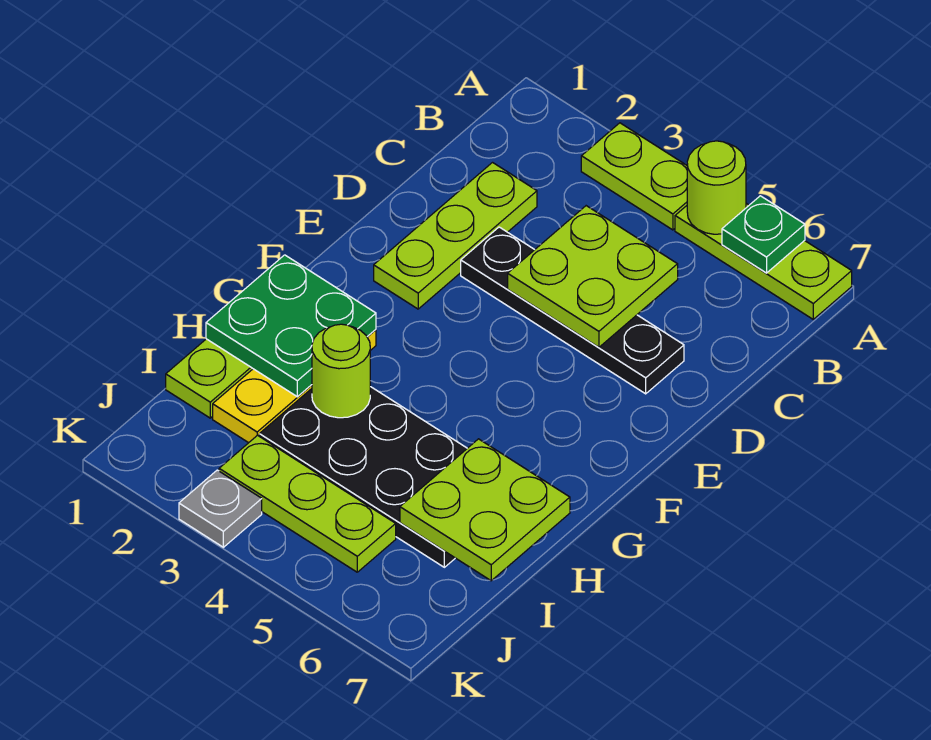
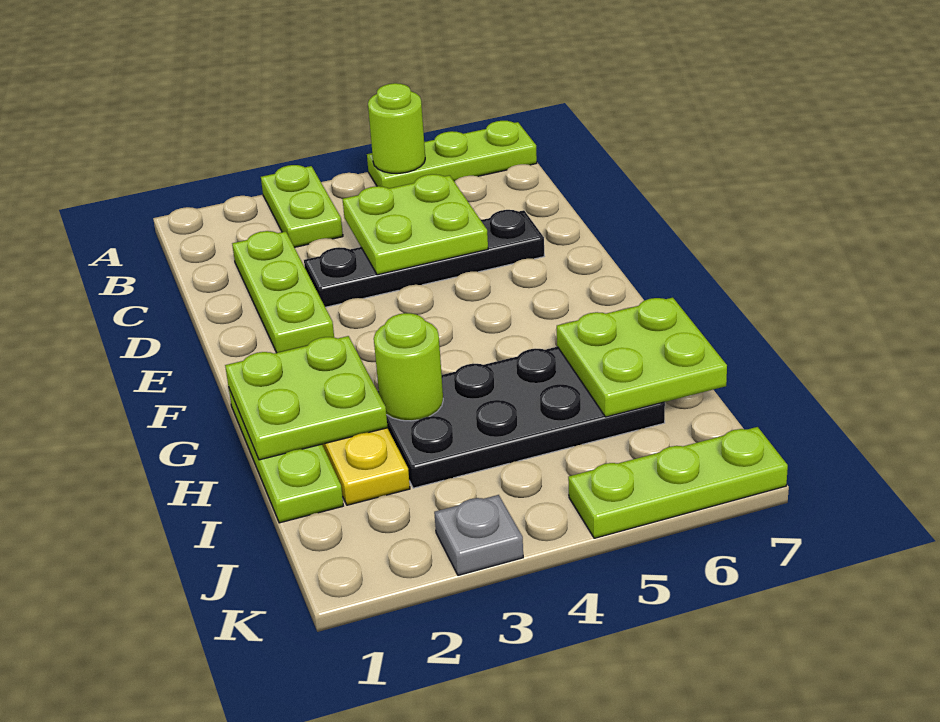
lime 1x2 plate [581,123,687,230] -> lime 1x2 plate turned to [261,165,343,248]
green 1x1 plate [722,196,805,273] -> none
green 2x2 plate [206,255,376,397] -> lime 2x2 plate [225,336,388,460]
lime 1x3 plate [219,435,396,572] -> lime 1x3 plate moved to [568,427,788,538]

